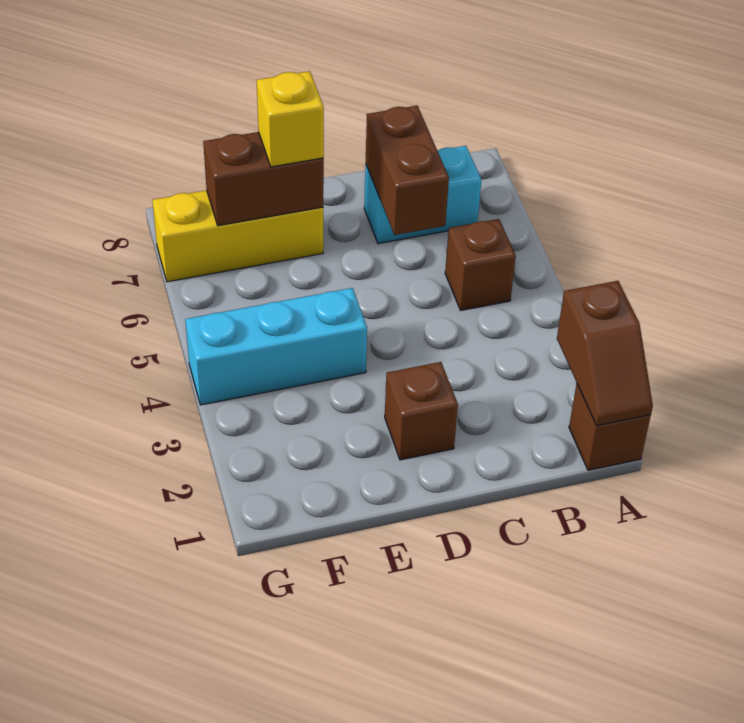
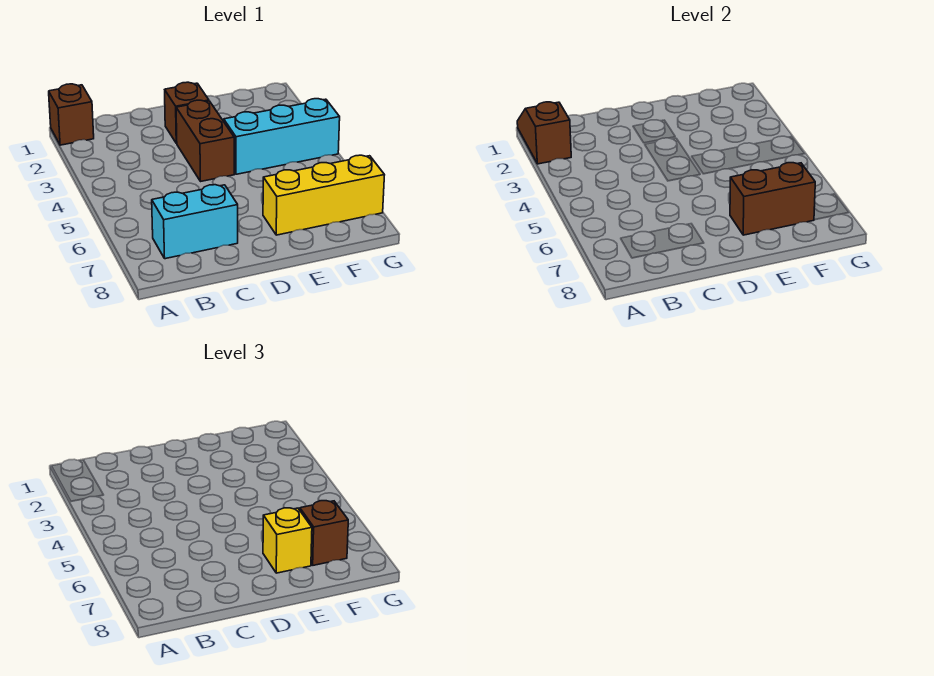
brown 1x1 brick [445,219,516,310] -> brown 1x1 brick moved to [300,501,348,565]
brown 1x2 brick [366,106,449,235] -> brown 1x2 brick moved to [176,100,234,181]

